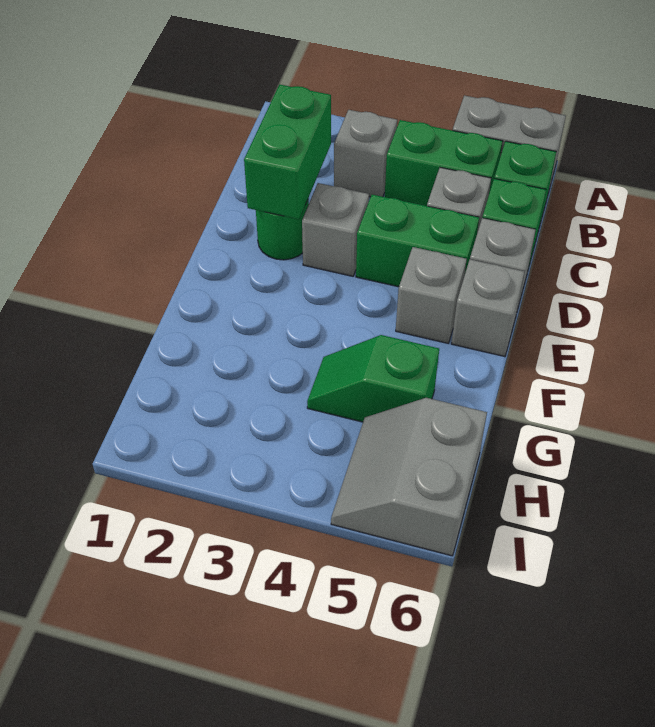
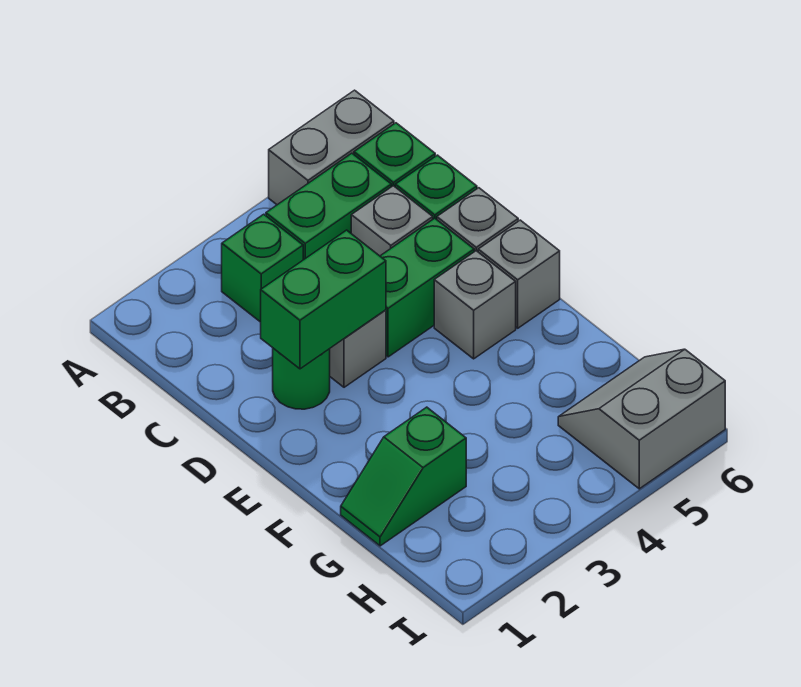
grey 1x1 brick [334,110,397,197] -> green 1x1 brick [222,214,303,322]
green 1x2 brick [244,85,331,219] -> green 1x2 brick turned to [261,230,386,369]
green 1x2 slope [307,335,439,422] -> green 1x2 slope moved to [341,407,466,546]
grey 2x2 slope [331,398,487,556] -> grey 2x2 slope turned to [558,349,725,489]

